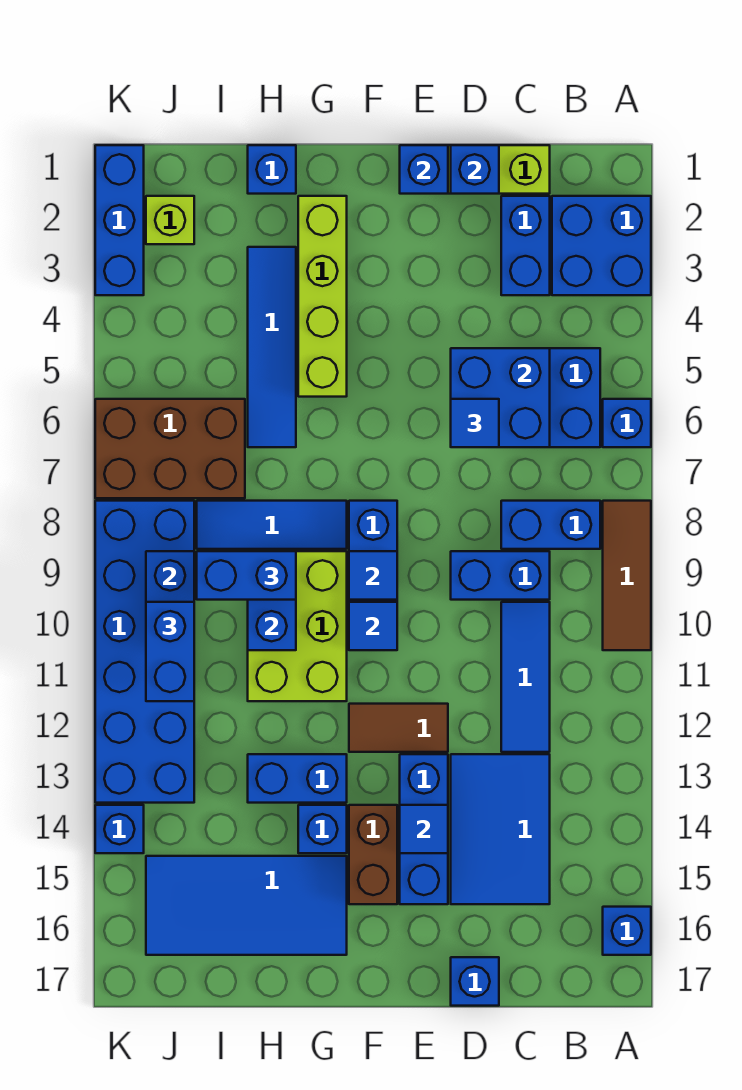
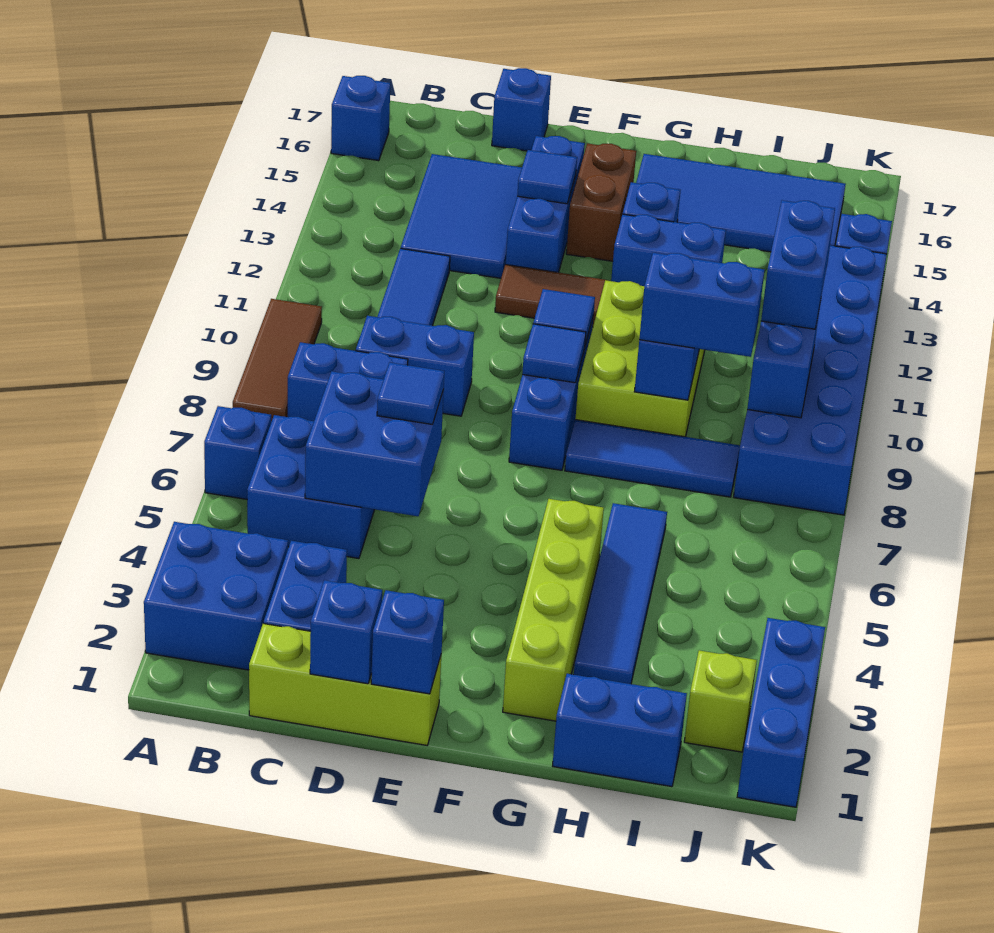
blue 1x1 brick [248,145,296,194] -> blue 1x2 brick [553,674,687,787]
brown 2x3 brick [95,399,245,498] -> none

